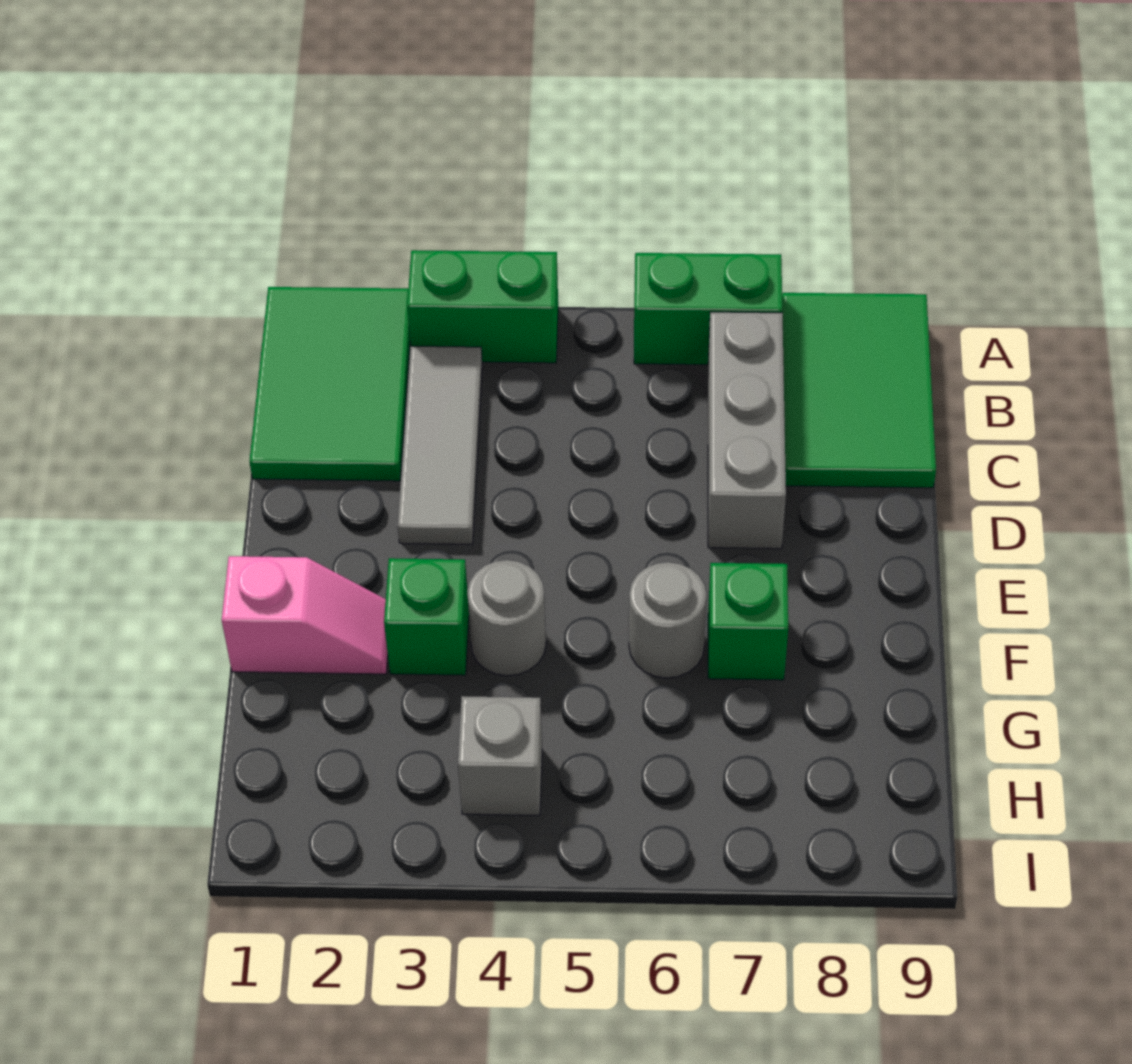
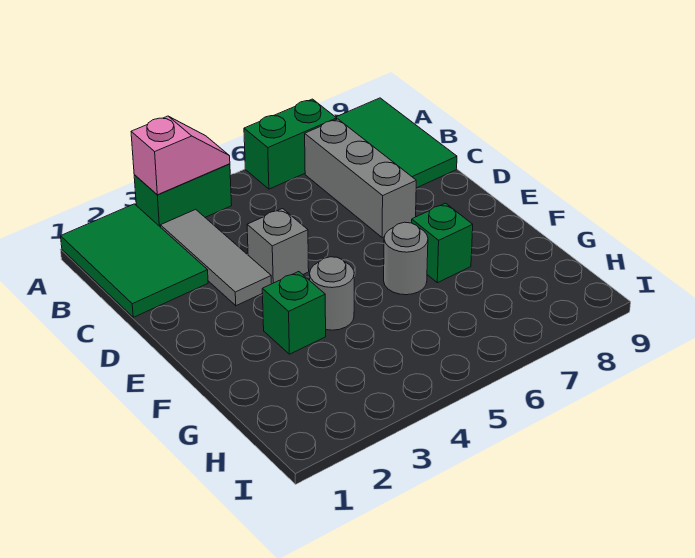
pink 1x2 slope [222,556,388,674] -> pink 1x2 slope moved to [131,116,230,195]
grey 1x1 brick [458,696,542,815] -> grey 1x1 brick moved to [247,209,309,284]

